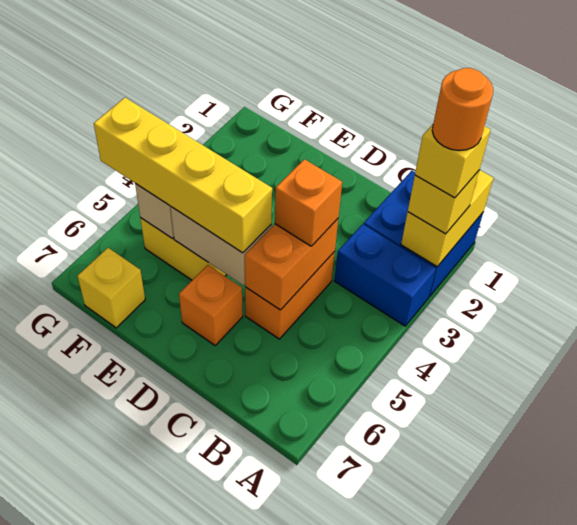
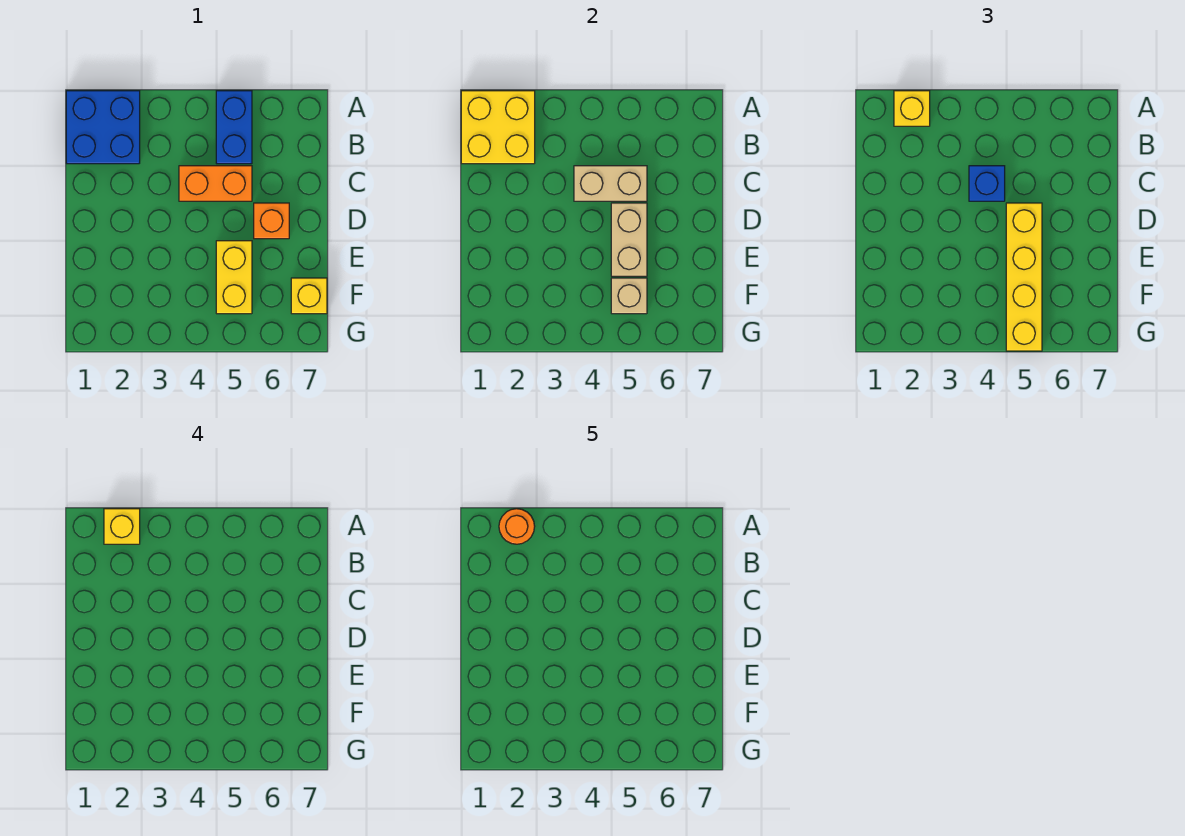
yellow 1x2 brick [401,170,493,266] -> yellow 2x2 brick [461,91,535,164]
blue 1x2 brick [334,224,436,326] -> blue 1x2 brick moved to [216,91,252,164]
orange 1x2 brick [245,219,338,310] -> tan 1x2 brick [574,166,647,201]
orange 1x1 brick [275,159,342,246] -> blue 1x1 brick [969,166,1005,201]

